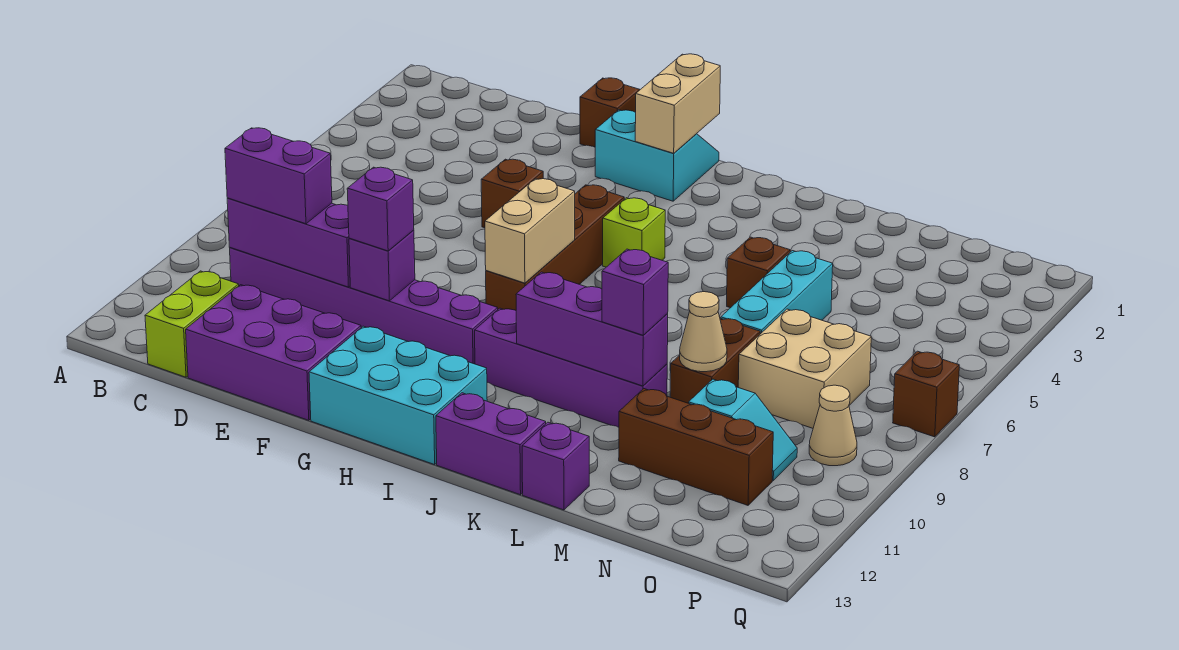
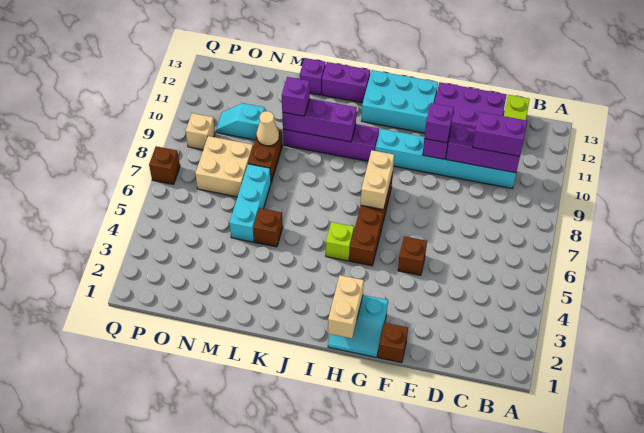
purple 1x6 brick [230,248,498,364] -> cyan 1x6 brick [375,129,516,189]
brown 1x3 brick [619,389,773,505] -> none
tan 1x1 cone [809,385,857,466] -> tan 1x1 brick [186,113,215,150]

